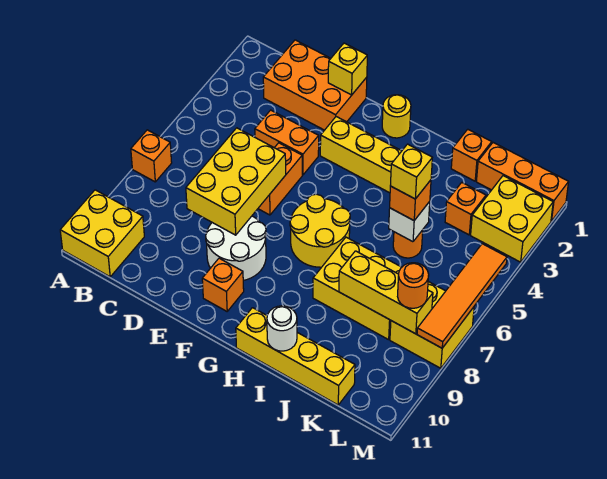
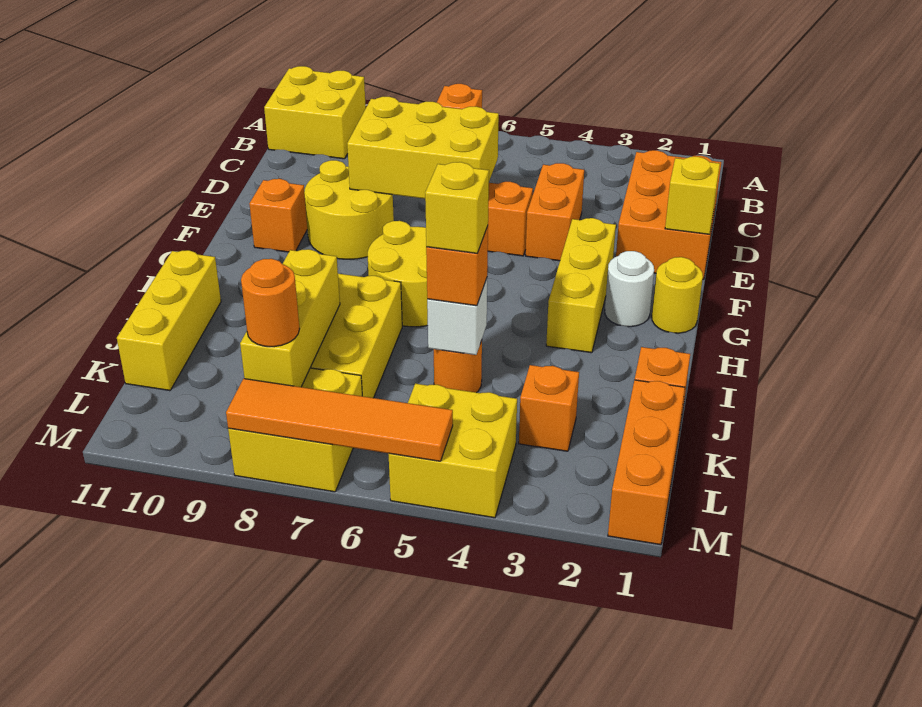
white 2x2 round brick [206,216,266,280] -> yellow 2x2 round brick [304,160,394,259]
yellow 1x4 brick [236,308,355,405] -> yellow 1x3 brick [117,250,221,391]
white 1x1 round brick [267,306,297,351] -> white 1x1 round brick moved to [605,251,654,327]
yellow 2x2 brick [471,176,553,262] -> yellow 2x2 brick moved to [389,384,517,518]

